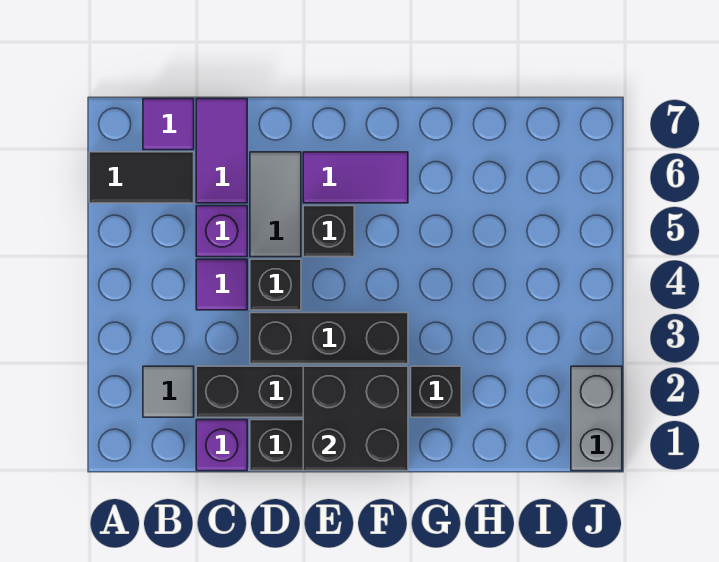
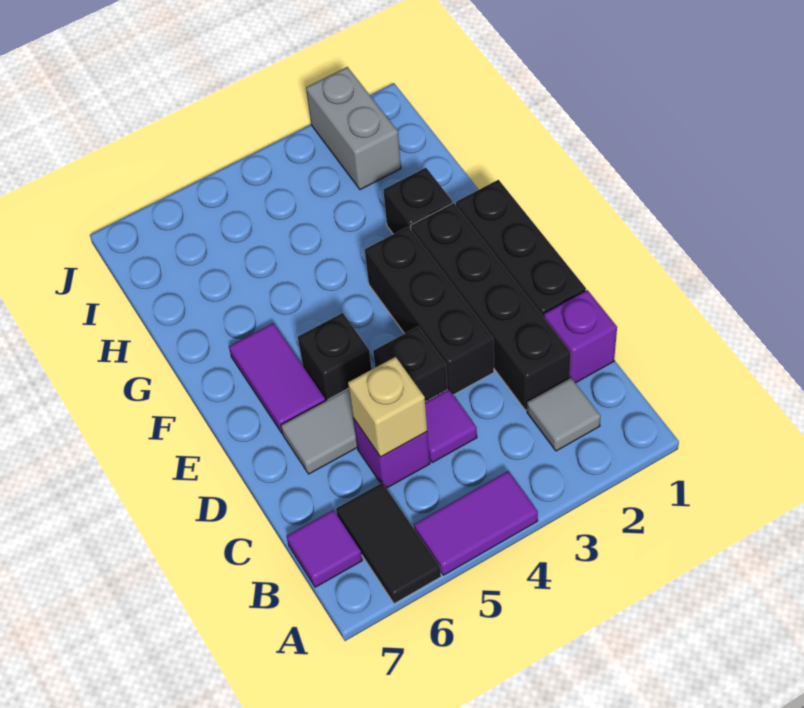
none -> tan 1x1 brick [348,357,427,457]
purple 1x2 tile [196,99,247,203] -> purple 1x2 tile moved to [414,471,538,575]
black 2x2 brick [303,366,408,471] -> none
grey 1x2 brick [571,366,622,471] -> grey 1x2 brick turned to [306,67,401,190]

